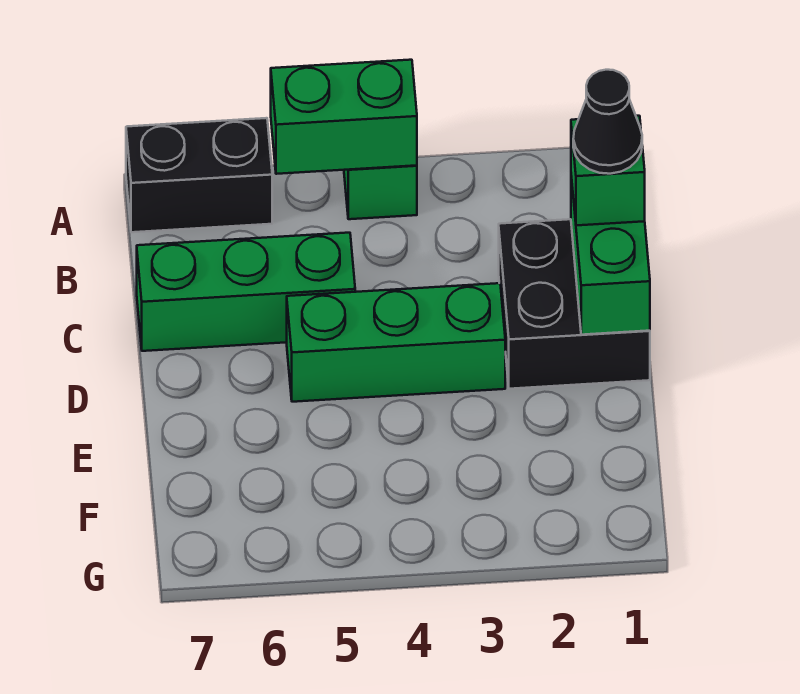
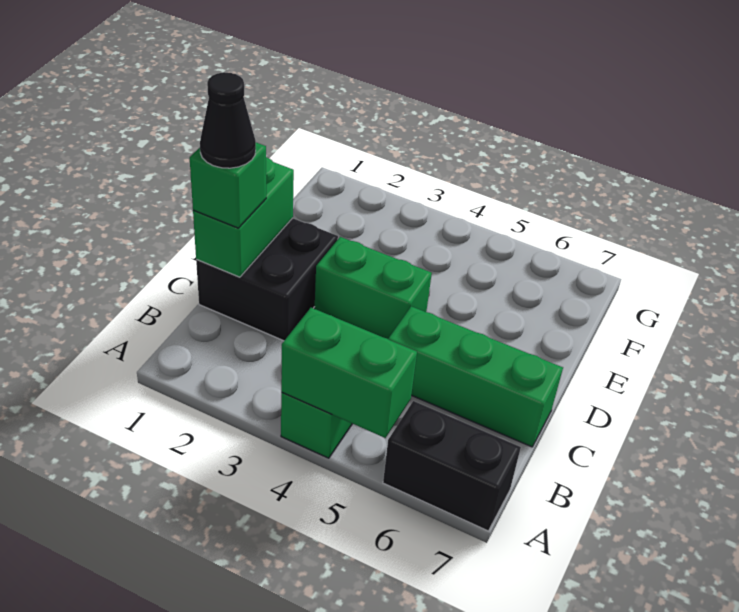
green 1x3 brick [287,283,505,402] -> green 1x2 brick [315,237,432,339]

